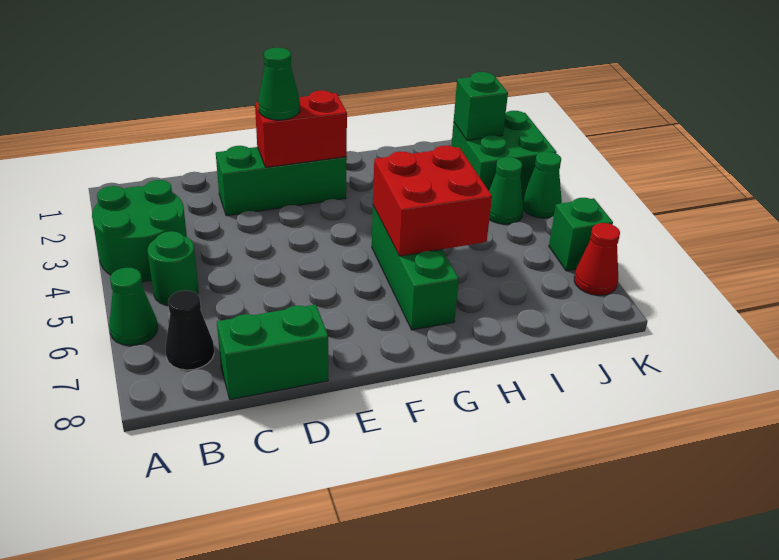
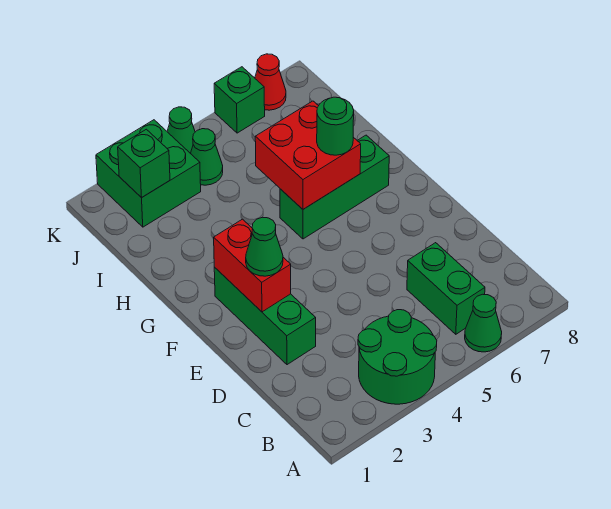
green 1x1 round brick [148,231,198,306] -> green 1x1 round brick moved to [317,97,354,155]
black 1x1 cone [165,290,214,370] -> none
green 1x2 brick [217,304,328,399] -> green 1x2 brick moved to [407,243,485,334]

